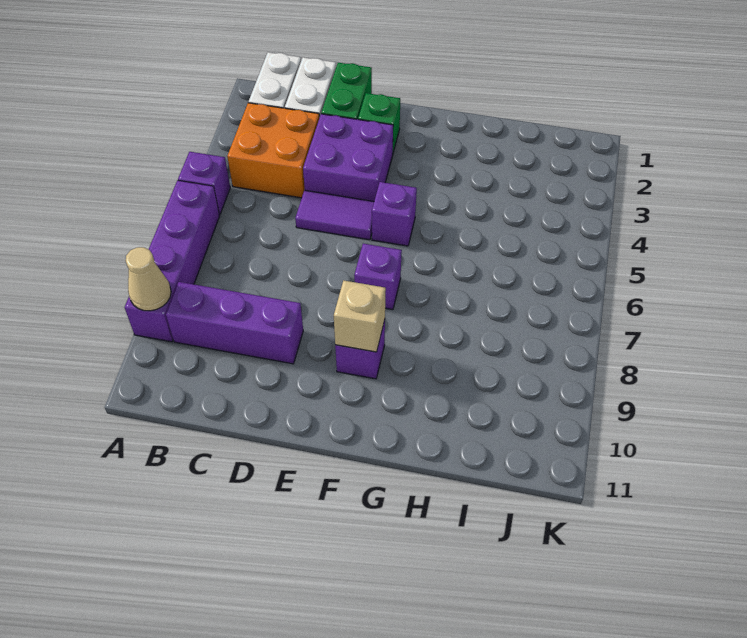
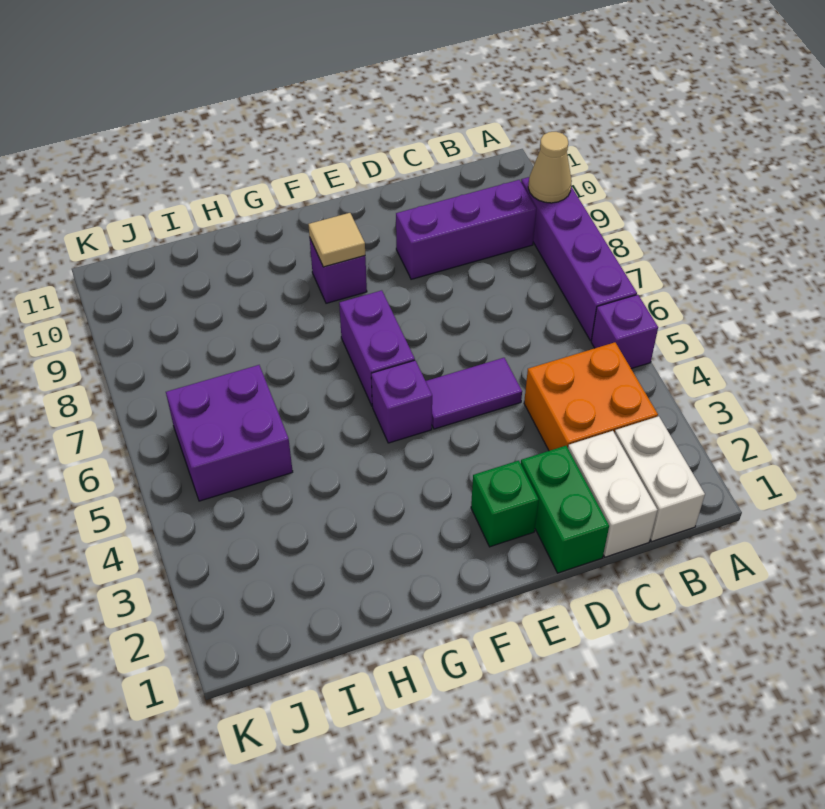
purple 2x2 brick [303,114,393,201] -> purple 2x2 brick moved to [166,365,293,501]
purple 1x1 brick [354,244,402,310] -> purple 1x2 brick [339,290,415,406]
tan 1x1 brick [334,280,386,352] -> tan 1x1 tile [308,213,365,267]

